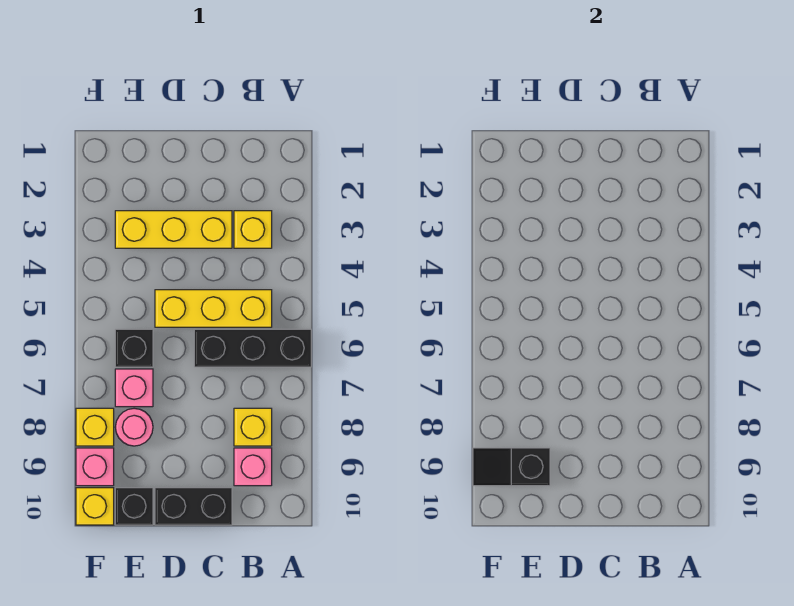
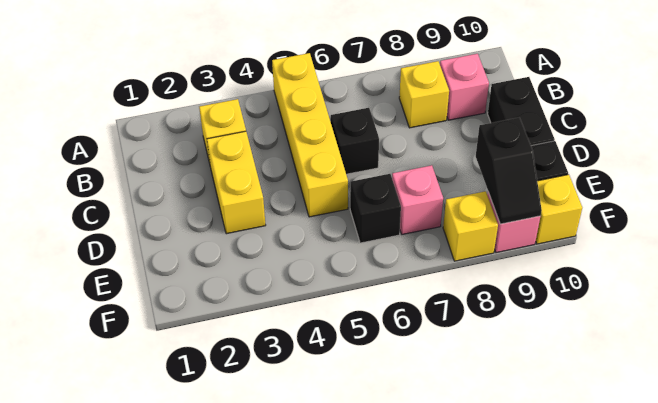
black 1x3 brick [194,329,311,367] -> black 1x1 brick [331,108,379,174]
yellow 1x3 brick [155,290,272,327] -> yellow 1x4 brick [272,53,348,217]
yellow 1x3 brick [115,211,232,248] -> yellow 1x2 brick [207,131,266,234]
pink 1x1 round brick [115,408,153,446] -> none

